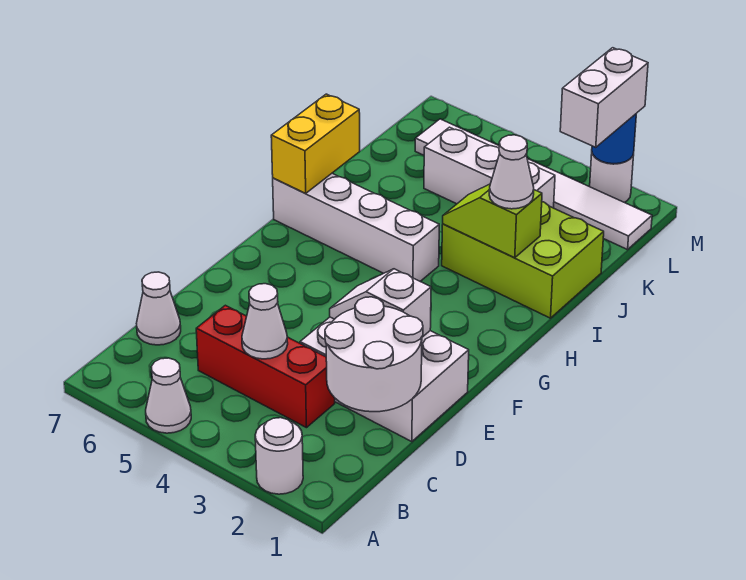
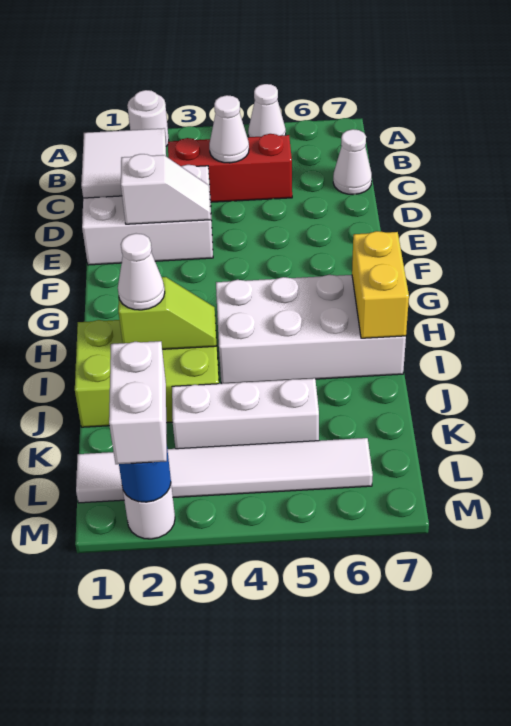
white 2x2 round brick [325,297,423,412] -> white 2x2 tile [81,128,166,198]
white 1x4 brick [273,173,439,281] -> white 2x4 brick [216,275,406,384]

